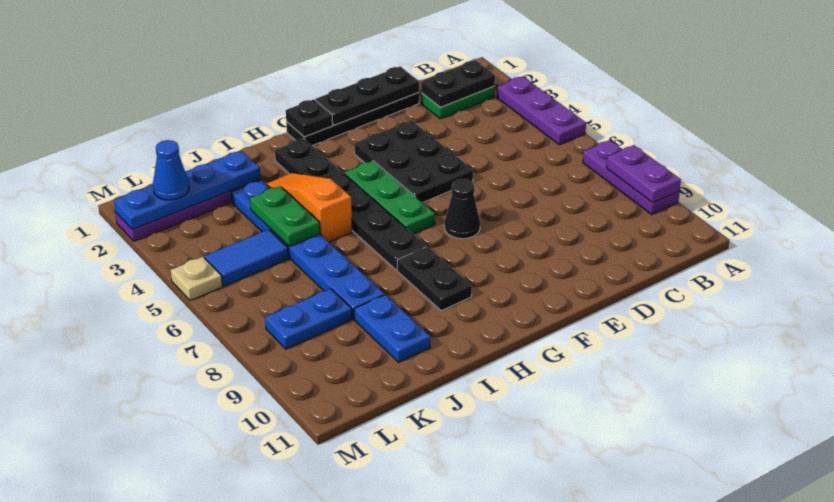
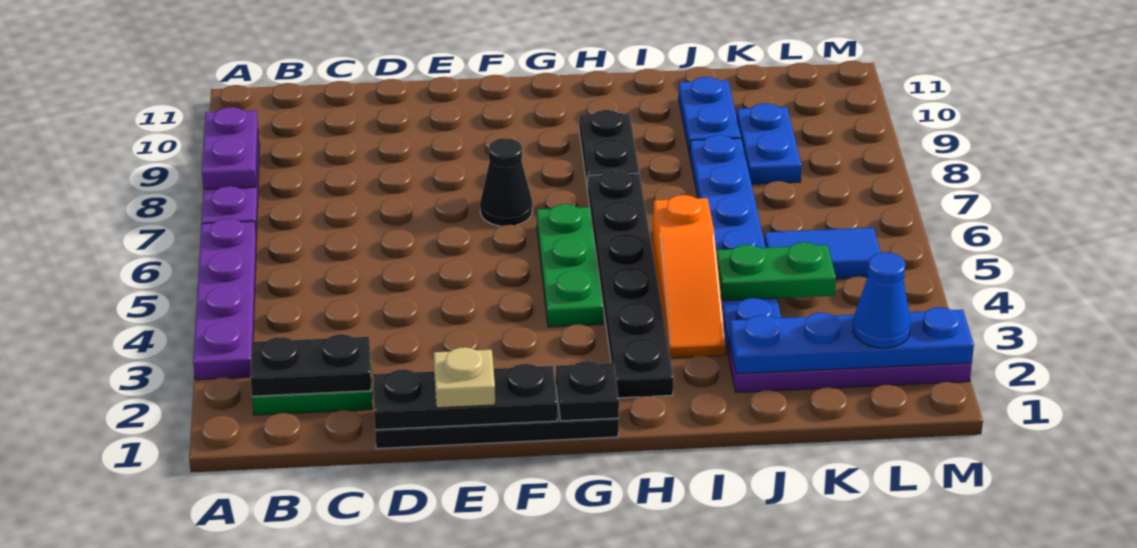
purple 1x3 plate [497,76,586,145] -> purple 1x4 plate [193,219,256,380]
black 2x3 plate [354,121,473,203] -> none
green 1x2 plate [250,186,320,246] -> green 1x2 plate turned to [716,242,836,301]
blue 1x2 plate [265,289,352,349] -> blue 1x2 plate turned to [737,103,802,184]
tan 1x1 plate [171,257,222,301] -> tan 1x1 plate moved to [434,347,495,408]

